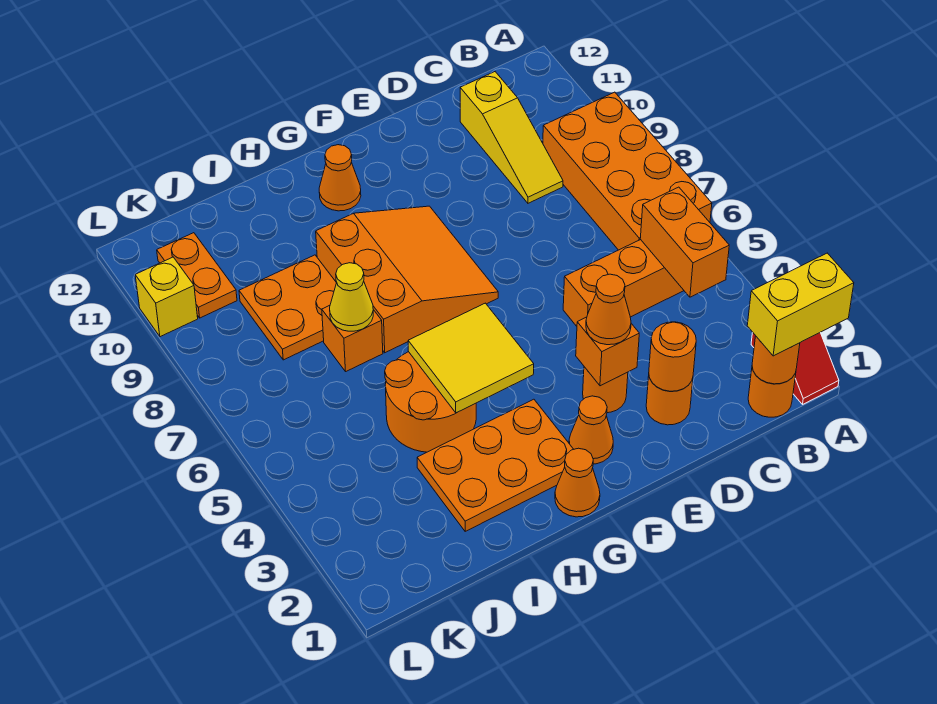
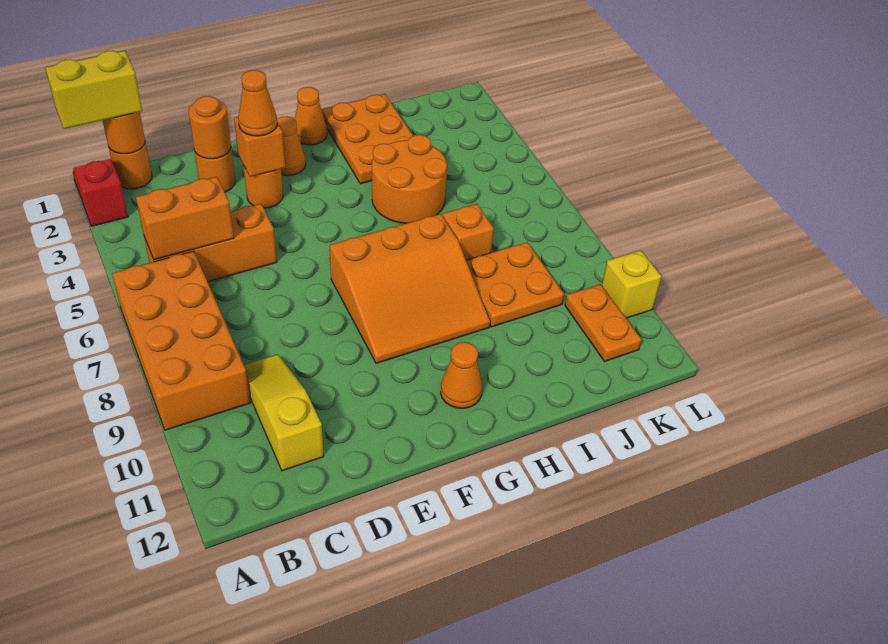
orange 1x2 brick [640,187,729,297] -> orange 1x2 brick turned to [136,177,234,260]
orange 3x3 slope [316,206,498,353] -> orange 3x3 slope turned to [330,214,490,363]
orange 2x3 plate [417,399,574,531] -> orange 2x3 plate turned to [321,94,413,184]
yellow 2x2 tile [408,303,534,413] -> none
yellow 1x1 cone [330,263,373,331] -> none

